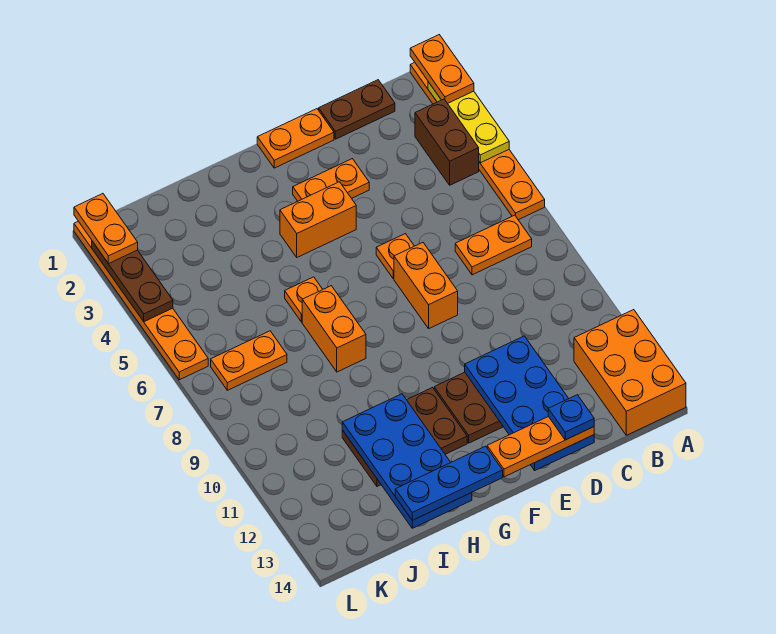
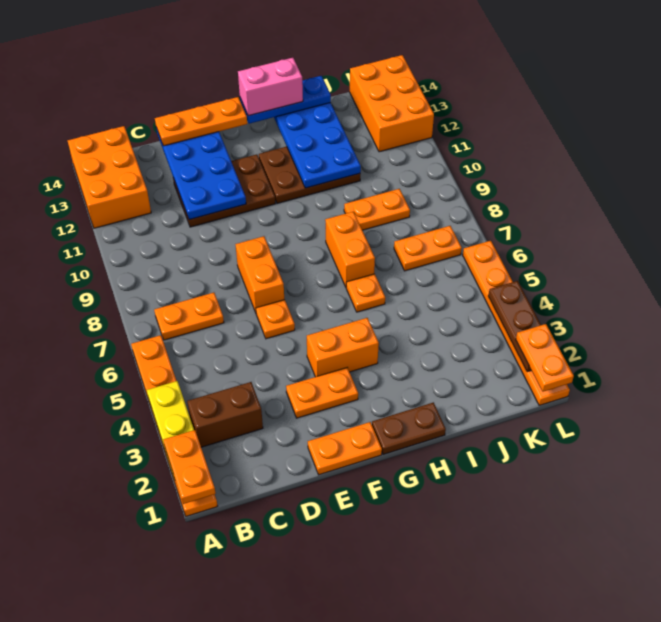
brown 1x2 brick [415,99,479,185] -> brown 1x2 brick turned to [187,382,263,447]
brown 1x2 plate [319,80,395,139] -> brown 1x2 plate moved to [372,402,446,455]
blue 1x1 plate [548,395,594,440] -> none
none -> pink 1x2 brick [238,58,303,116]
none -> orange 1x2 plate [344,189,410,230]
none -> orange 2x3 brick [350,55,434,152]

